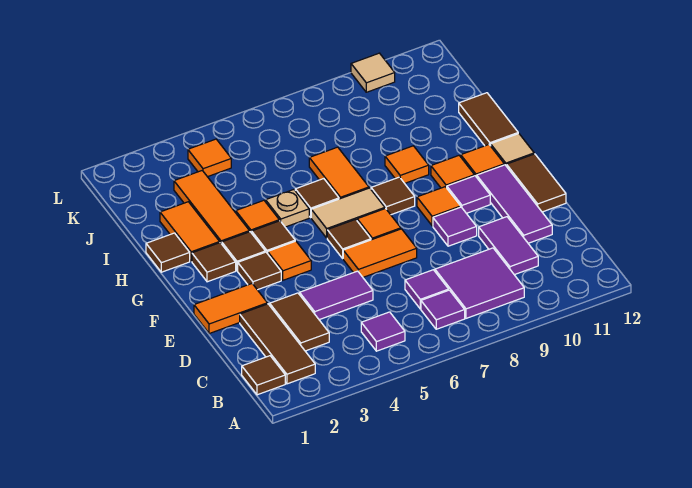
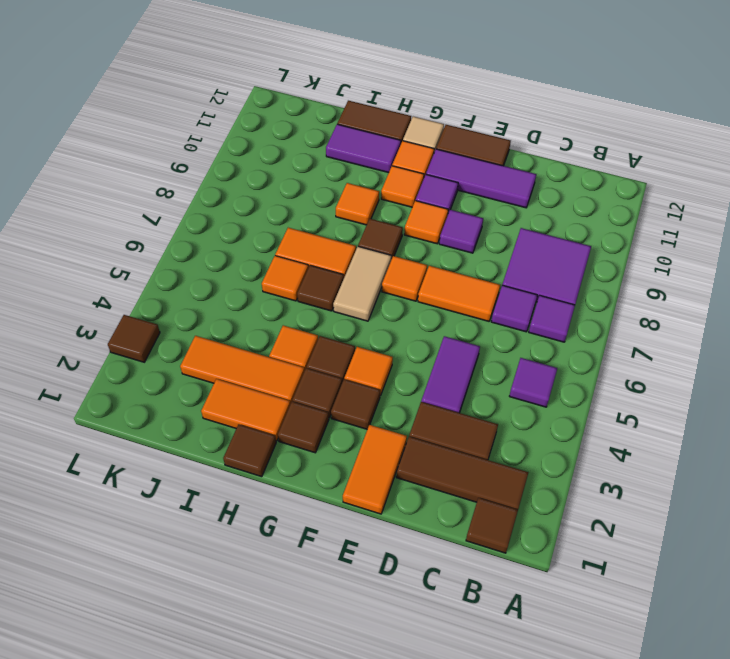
purple 1x2 tile [479,217,538,275] -> purple 1x2 tile moved to [326,124,401,173]
orange 1x2 tile [343,229,417,277] -> orange 1x2 tile turned to [418,266,500,321]
brown 1x1 tile [327,219,371,258] -> brown 1x1 tile moved to [108,315,160,362]
tan 1x1 plate [266,190,309,227] -> none
orange 1x1 tile [188,139,231,177] -> orange 1x1 tile moved to [262,256,308,301]
tan 1x1 tile [351,53,395,92] -> none

